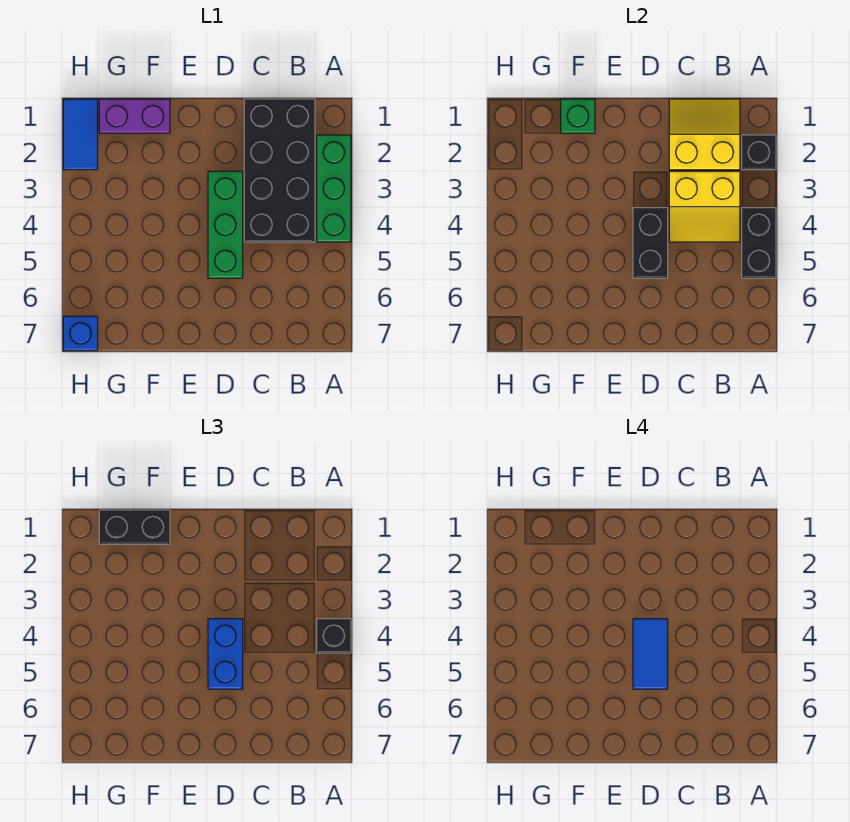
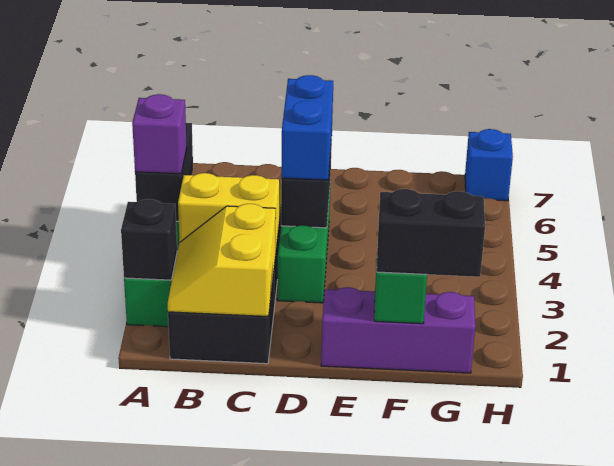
black 1x1 brick [317,619,351,653] -> purple 1x1 brick [132,94,187,174]
yellow 2x2 slope [669,99,740,170] -> yellow 2x2 slope turned to [168,204,276,317]
blue 1x2 tile [633,619,668,689] -> none
purple 1x2 brick [99,99,170,133] -> purple 1x3 brick [321,287,475,373]
blue 1x2 tile [63,99,98,170] -> none

